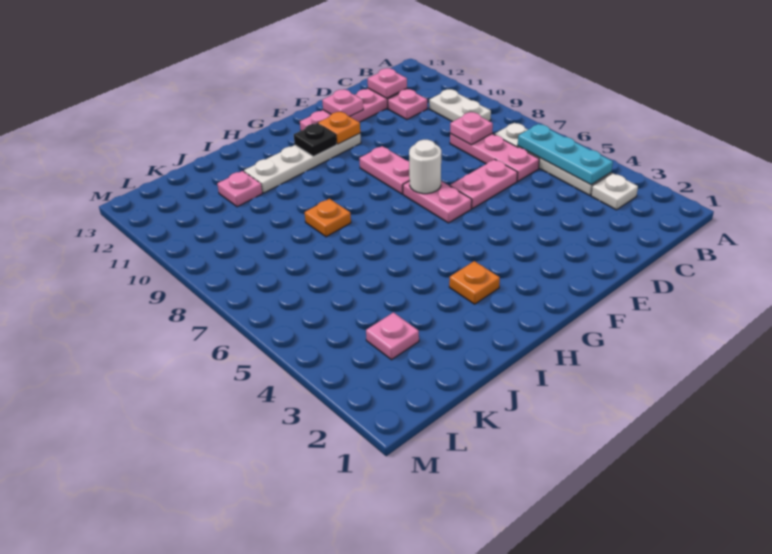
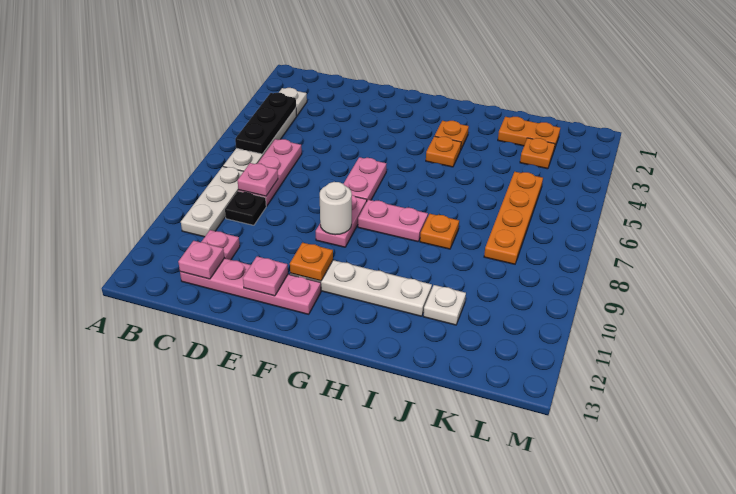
cyan 1x3 plate [518,124,613,185] -> black 1x3 plate [235,93,296,154]
white 1x2 plate [429,89,491,122] -> white 1x3 plate [181,167,244,237]
pink 1x2 plate [450,159,518,209] -> pink 1x2 plate moved to [358,200,428,242]
white 1x1 round brick [409,140,441,194] -> white 1x1 round brick moved to [320,182,352,235]
black 1x1 plate [294,123,337,157] -> black 1x1 plate moved to [225,191,266,225]
none -> orange 1x1 plate [426,136,461,167]
none -> orange 1x2 plate [498,117,560,150]
pink 1x1 plate [217,171,262,207] -> white 1x1 plate [423,285,466,325]
pink 1x1 plate [366,313,419,360] -> orange 1x1 plate [520,138,555,169]
none -> orange 1x4 plate [484,172,543,264]

